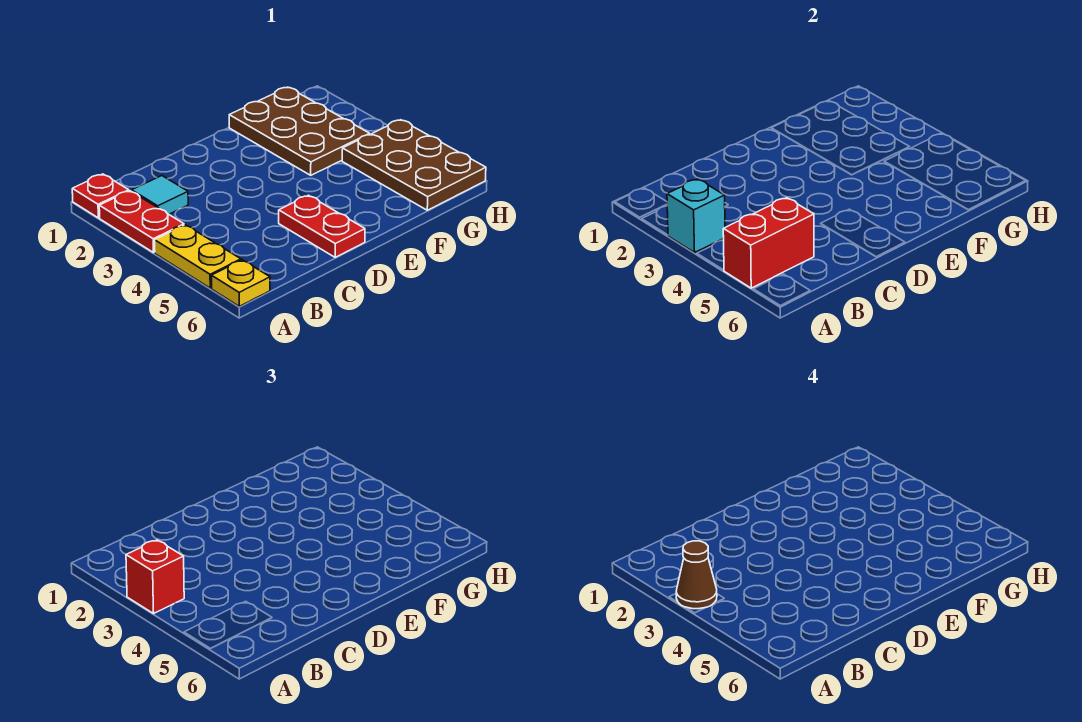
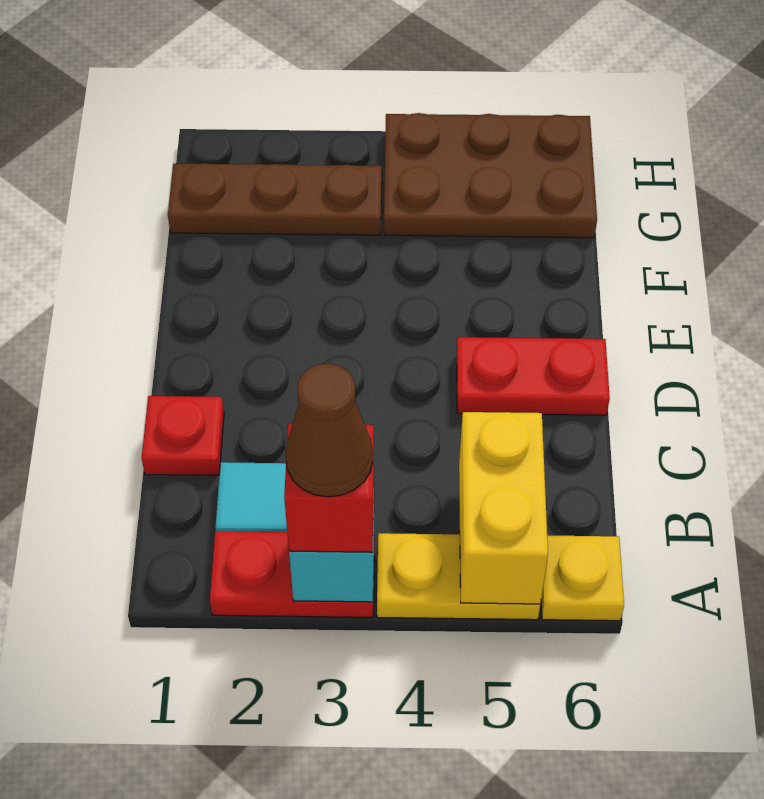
red 1x1 plate [72,174,129,218] -> red 1x1 plate moved to [142,396,224,475]
red 1x2 brick [723,198,814,288] -> yellow 1x2 brick [459,412,548,604]
brown 2x3 plate [229,87,370,175] -> brown 1x3 plate [168,163,382,235]

